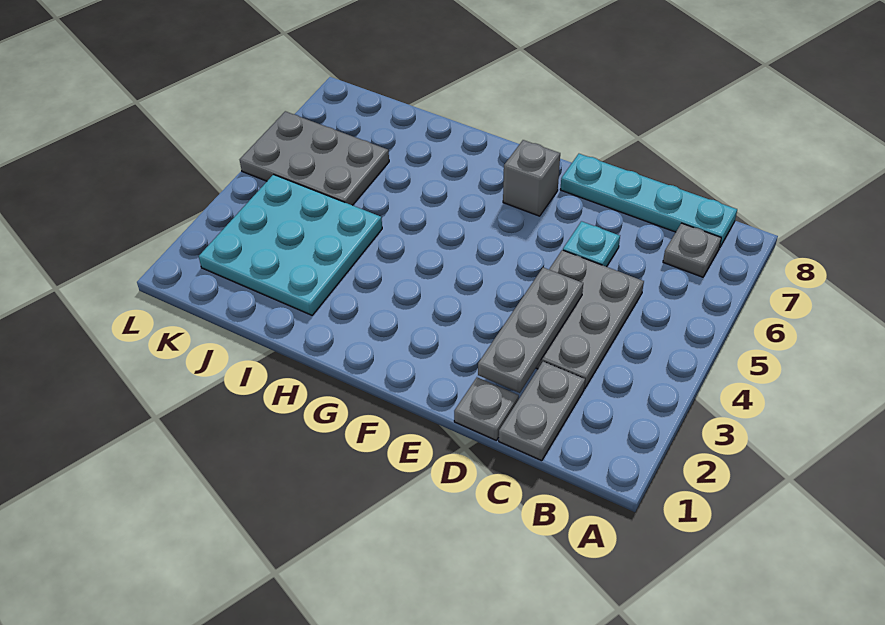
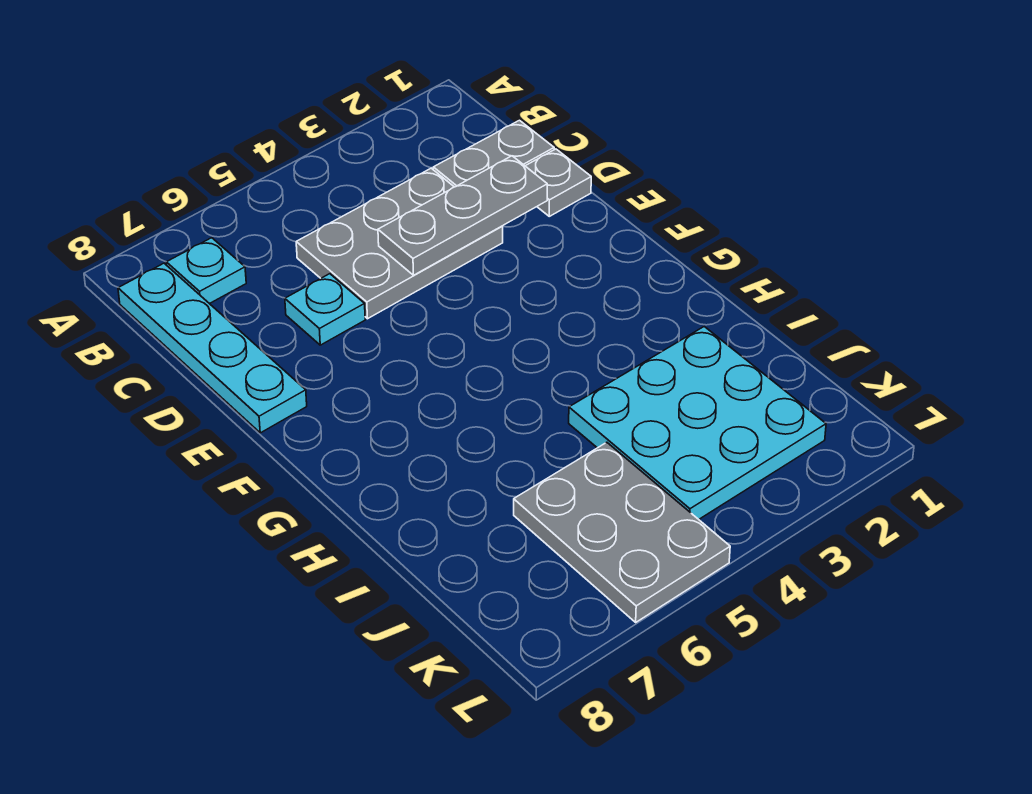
grey 1x1 plate [663,223,721,277] -> cyan 1x1 plate [166,238,246,304]
grey 1x1 brick [503,140,560,216] -> none

